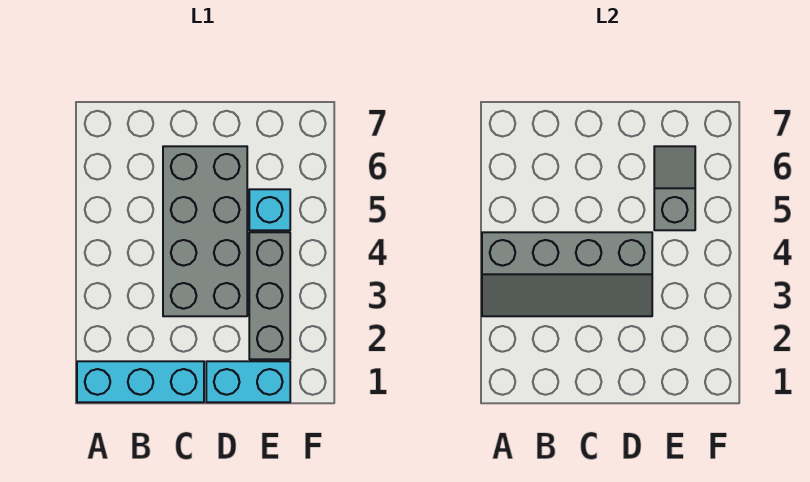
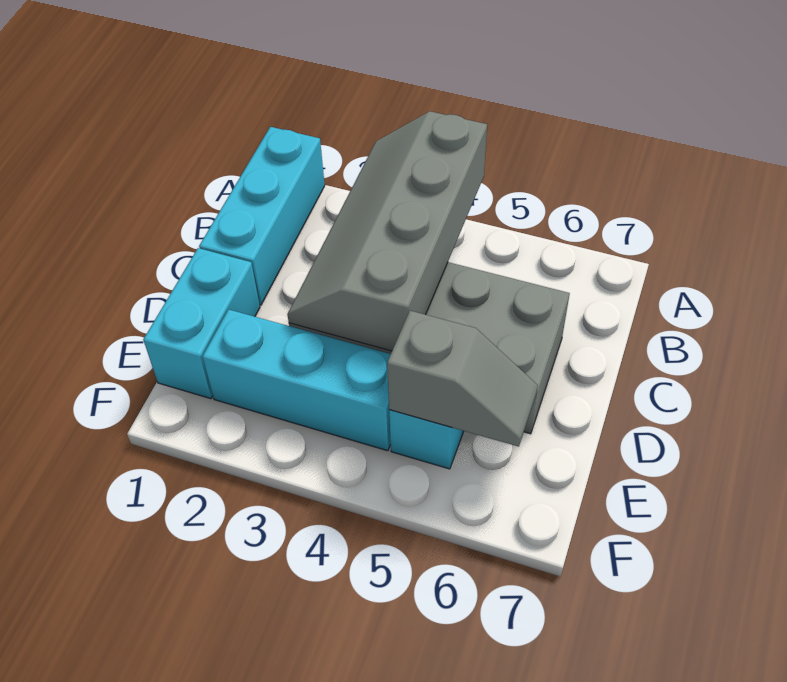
grey 1x3 brick [249,232,290,359] -> cyan 1x3 brick [203,309,391,451]

